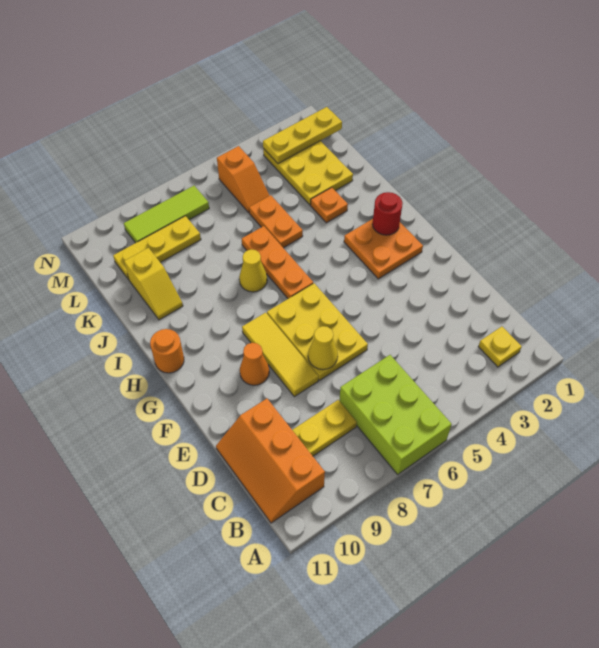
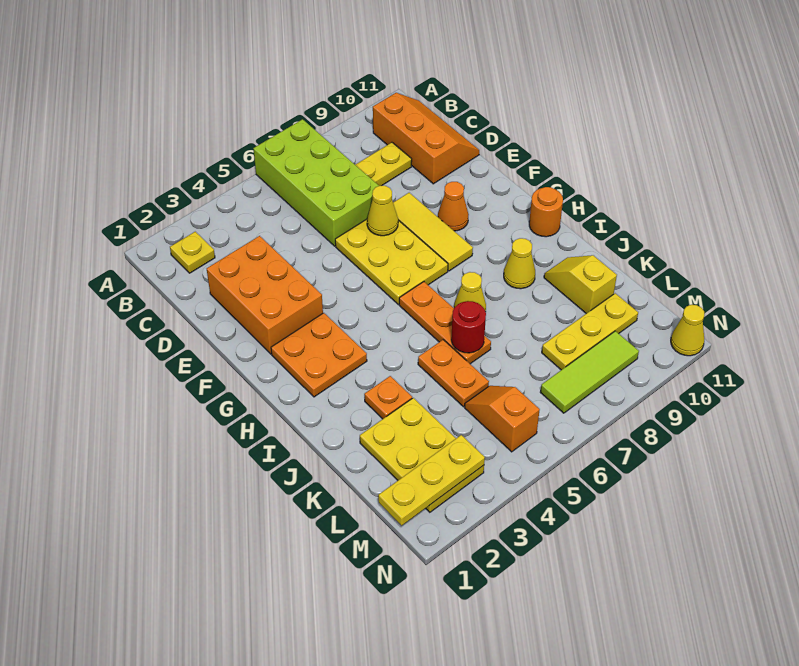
lime 2x3 brick [339,355,452,474] -> lime 2x4 brick [253,119,379,246]
none -> orange 2x3 brick [207,236,323,354]
red 1x1 round brick [372,192,403,235] -> red 1x1 round brick moved to [451,301,486,353]
none -> yellow 1x1 cone [504,238,535,289]
none -> yellow 1x1 cone [671,305,704,356]

